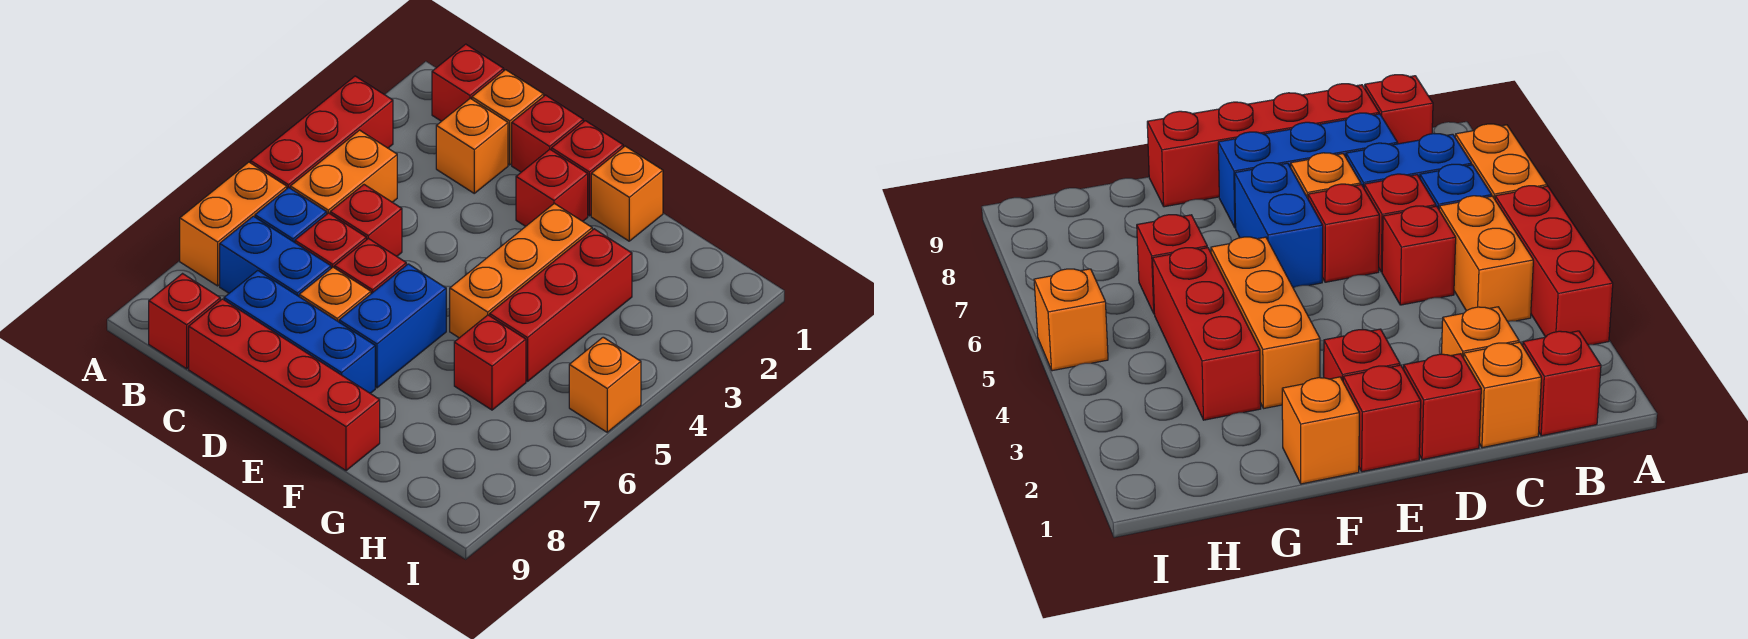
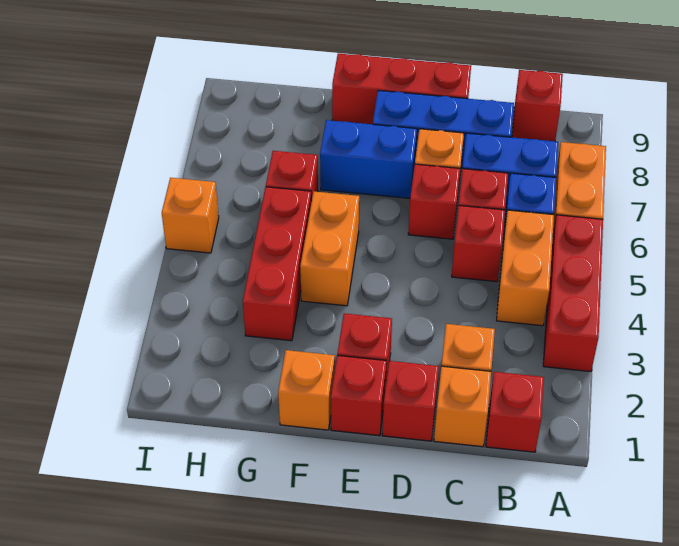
red 1x4 brick [189,299,380,471] -> red 1x3 brick [332,53,471,124]
blue 1x2 brick [339,264,446,388] -> blue 1x2 brick turned to [320,120,417,198]
orange 1x3 brick [450,203,592,338] -> orange 1x2 brick [300,191,359,306]

